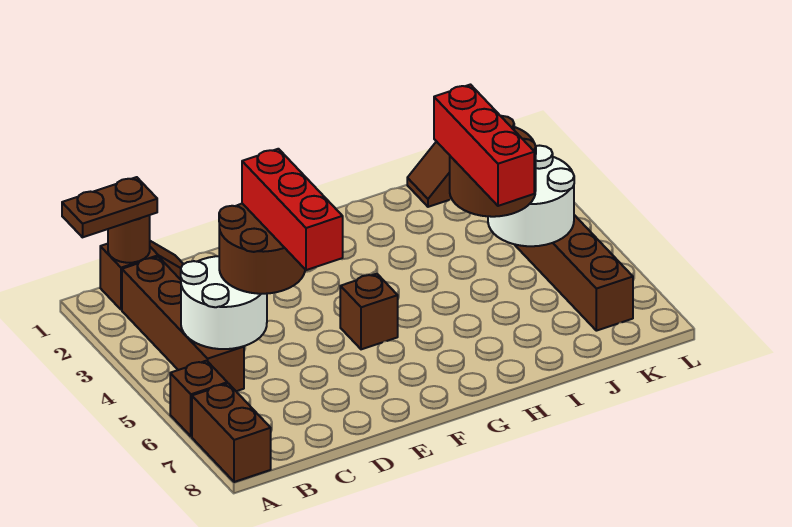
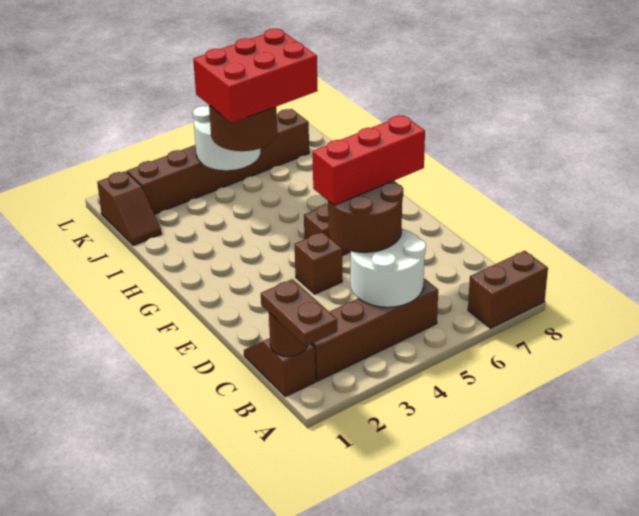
brown 1x1 brick [170,361,227,436] -> brown 1x1 brick moved to [295,232,342,294]
red 1x3 brick [434,85,534,206] -> red 2x3 brick [193,29,318,123]

